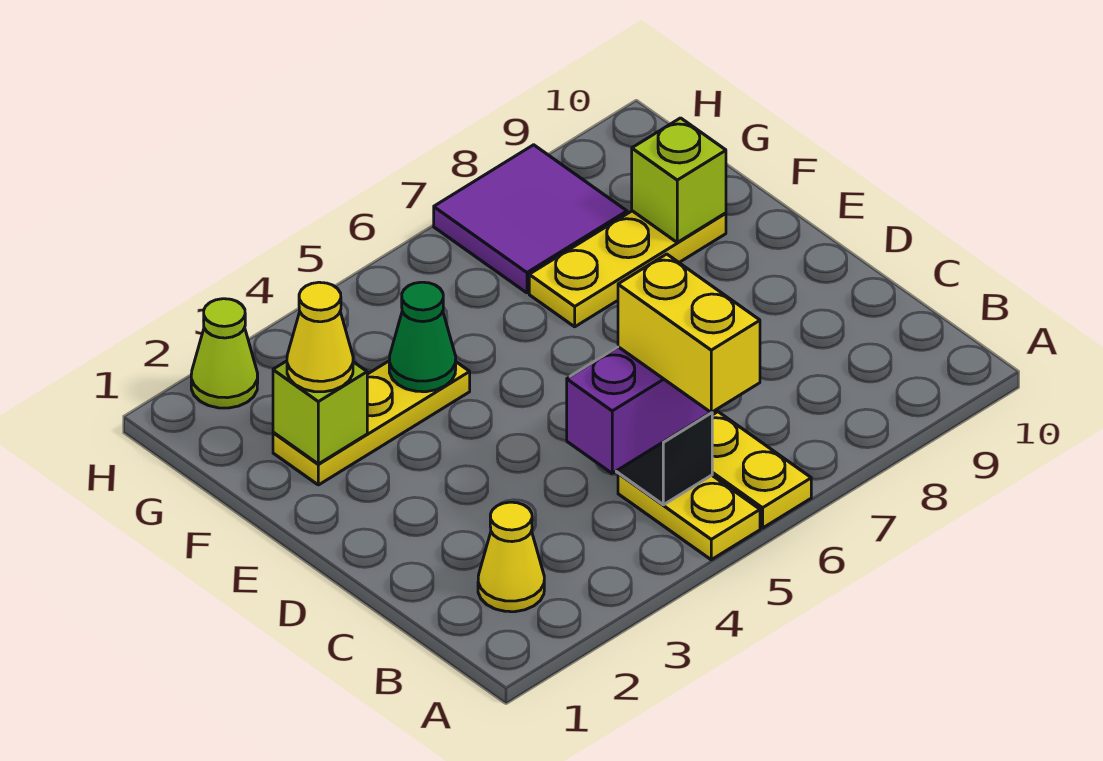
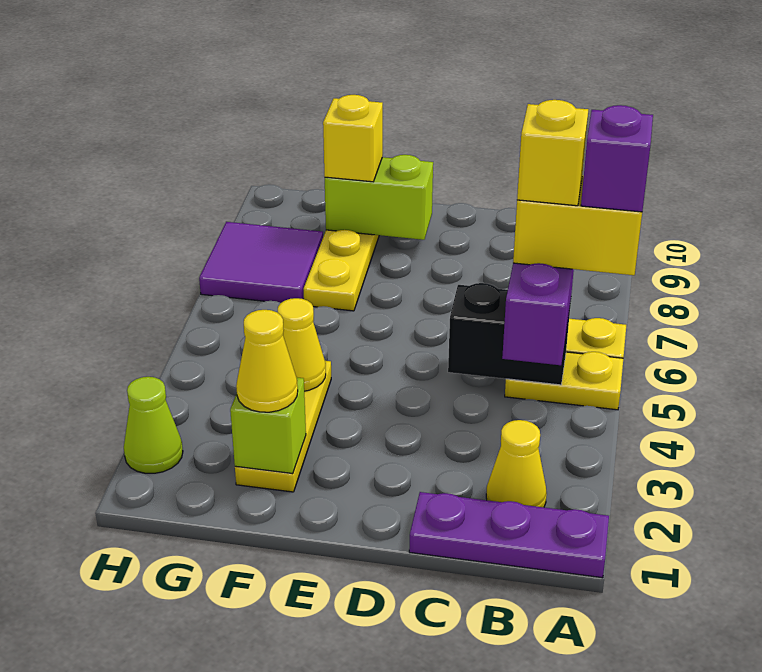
none -> purple 1x3 plate [409,492,609,578]
none -> purple 1x1 brick [581,105,653,212]
none -> yellow 1x1 brick [517,100,588,206]
green 1x1 cone [389,282,456,392] -> yellow 1x1 cone [278,298,326,391]
lime 1x1 brick [632,118,726,242] -> lime 1x2 brick [325,155,433,240]
none -> yellow 1x1 brick [323,95,383,182]

